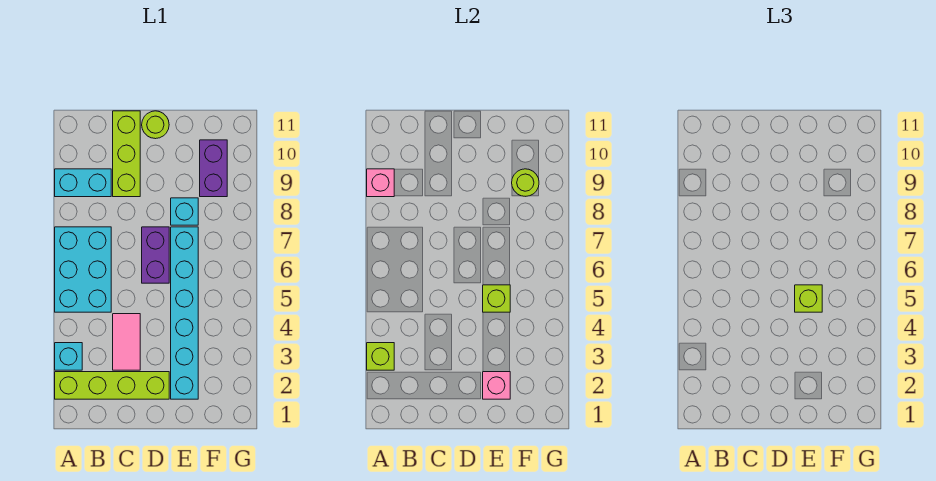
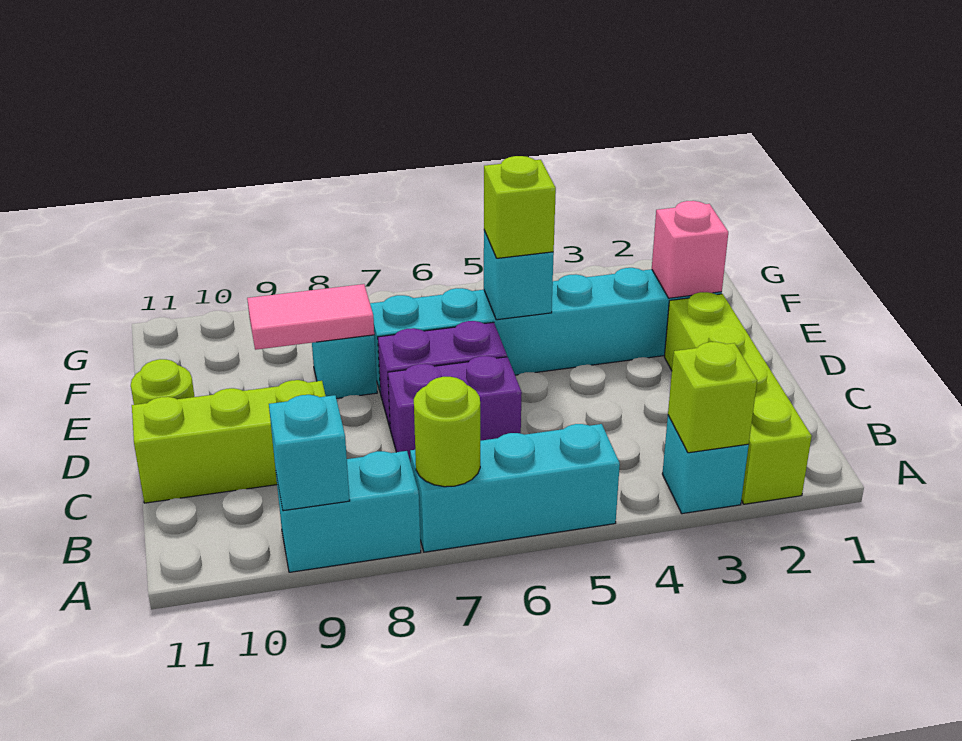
cyan 2x3 brick [55,227,111,312] -> cyan 1x3 brick [410,424,620,552]
cyan 1x2 brick [55,169,111,197] -> cyan 1x2 brick turned to [276,451,421,572]
pink 1x1 brick [367,169,394,197] -> cyan 1x1 brick [269,395,350,511]
pink 1x2 tile [113,314,140,370] -> pink 1x2 tile moved to [247,284,374,350]
lime 1x1 brick [483,285,510,312] -> cyan 1x1 brick [484,231,554,320]
purple 1x2 brick [200,140,227,197] -> purple 1x2 brick moved to [388,356,522,463]
lime 1x1 round brick [512,169,539,196] -> lime 1x1 round brick moved to [414,377,480,487]

